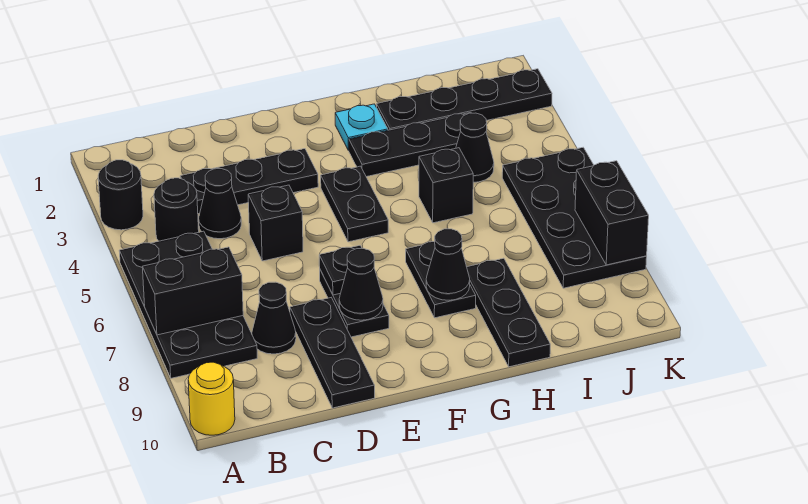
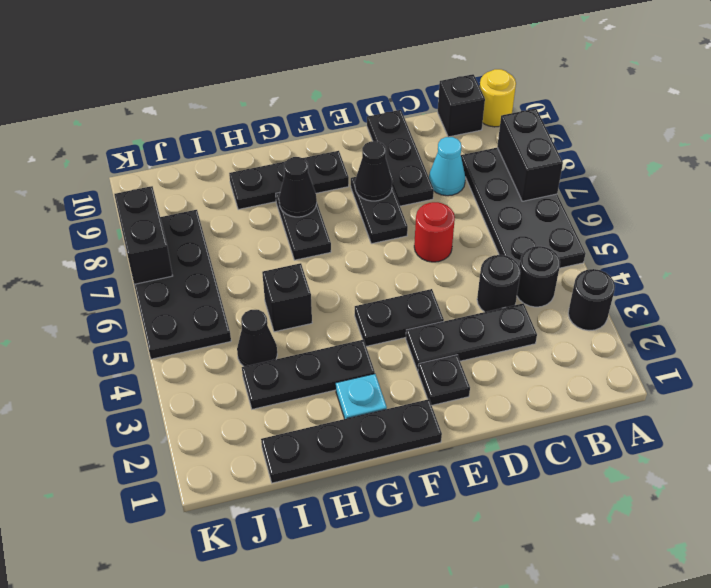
black 1x2 brick [142,247,243,335] -> black 1x2 brick turned to [497,108,563,201]
black 1x1 cone [199,169,241,239] -> black 1x1 round brick [477,255,521,312]
black 1x1 cone [252,282,296,354] -> cyan 1x1 cone [429,137,465,196]
black 1x1 brick [248,185,303,261] -> black 1x1 brick moved to [438,74,485,137]
none -> red 1x1 round brick [414,202,455,262]
black 1x1 plate [319,245,362,295] -> black 1x1 plate moved to [418,355,470,405]
black 1x2 plate [321,166,388,242] -> black 1x2 plate turned to [355,289,444,346]
black 1x4 plate [377,69,552,130] -> black 1x4 plate moved to [261,399,442,483]
black 1x3 plate [467,258,550,367] -> black 1x3 plate turned to [229,151,349,210]

